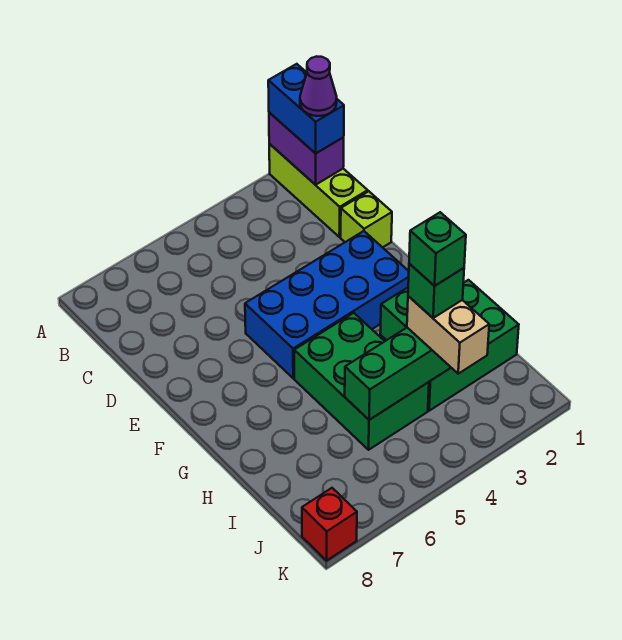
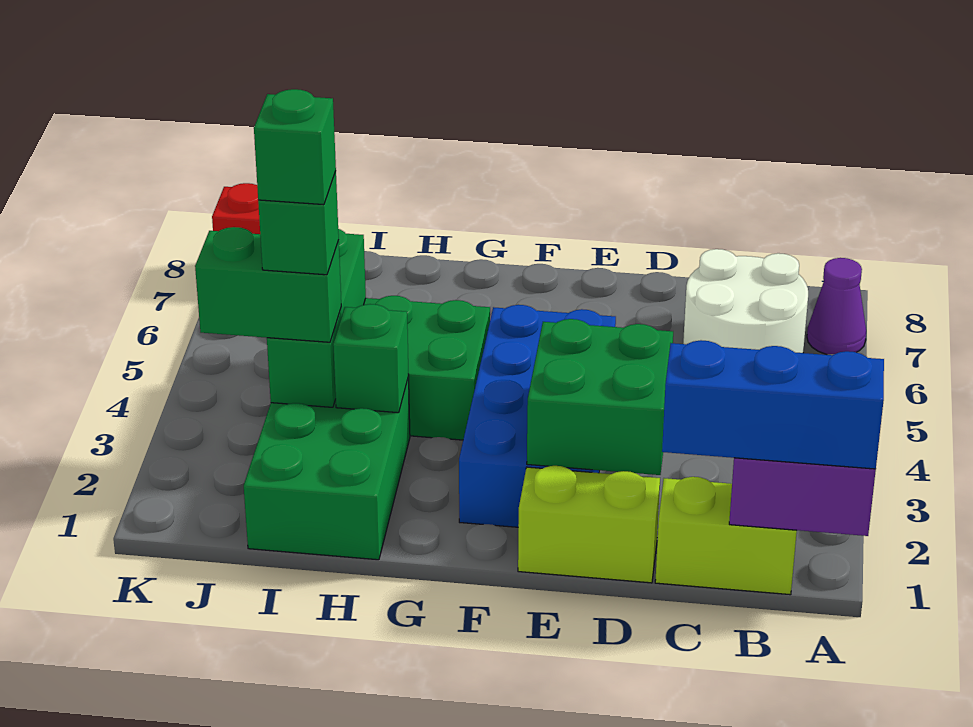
lime 1x3 brick [269,144,368,237] -> lime 1x2 brick [655,477,797,595]
blue 1x2 brick [268,64,344,153] -> blue 1x3 brick [662,340,884,469]
purple 1x1 cone [300,56,337,116] -> purple 1x1 cone moved to [807,258,866,355]
none -> white 2x2 round brick [683,249,808,353]
lime 1x1 brick [341,191,392,248] -> lime 1x2 brick [518,466,660,583]
none -> green 2x2 brick [527,319,673,475]
tan 1x2 brick [407,296,489,374] -> green 1x2 brick [195,227,341,342]

